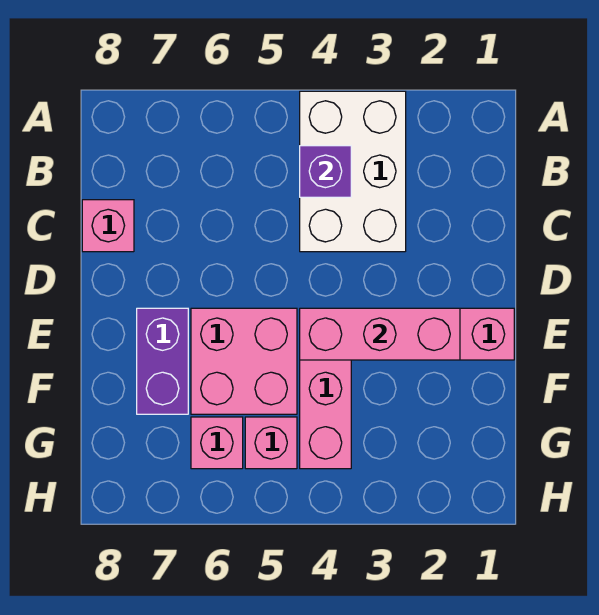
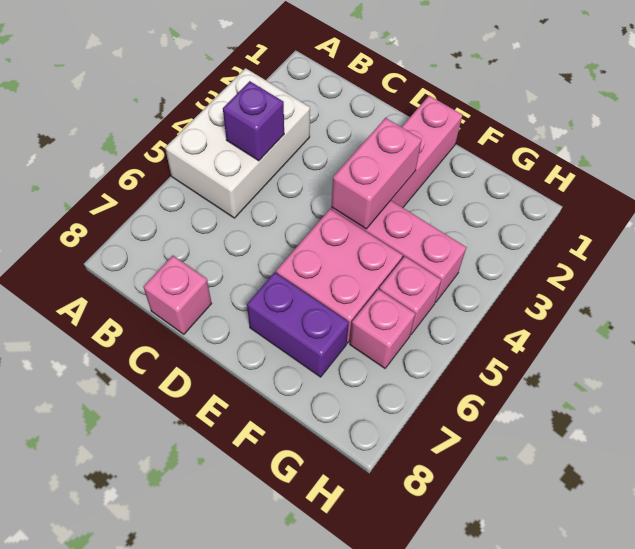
white 2x3 brick [300,91,406,252] -> white 2x3 brick turned to [165,68,310,218]
pink 1x3 brick [300,308,460,360] -> pink 1x2 brick [331,118,422,229]

